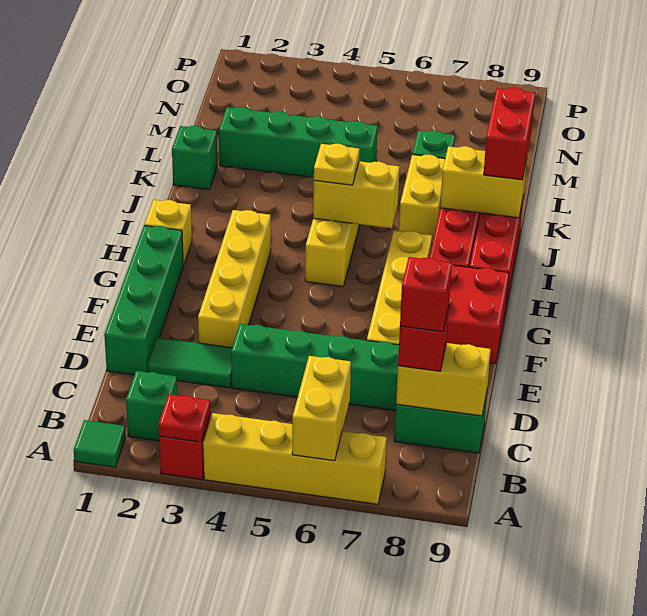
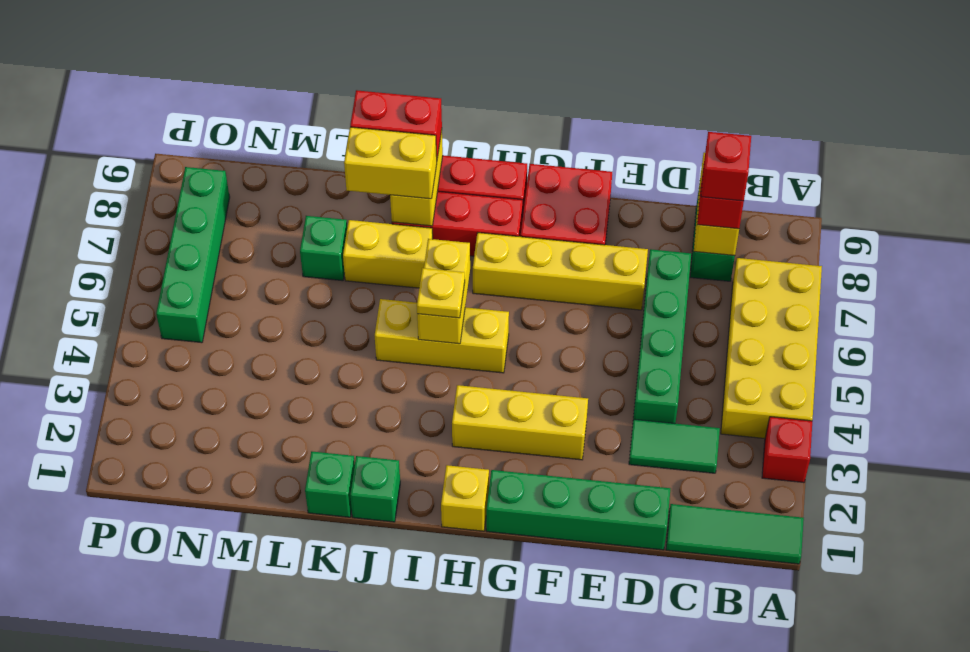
green 1x1 tile [74,420,126,467] -> green 1x3 tile [666,504,804,564]
red 1x1 plate [159,394,210,442] -> none
yellow 1x4 brick [203,413,387,504] -> yellow 2x4 brick [721,258,822,439]
yellow 1x2 brick [292,356,351,461] -> yellow 1x2 brick moved to [344,127,437,199]
green 1x1 brick [126,371,177,441] -> green 1x1 brick moved to [350,456,400,522]
green 1x2 tile [148,338,232,388] -> green 1x2 tile turned to [629,419,720,473]
yellow 1x4 brick [198,210,271,347] -> yellow 1x3 brick [452,385,588,460]
green 1x4 brick [219,107,378,177] -> green 1x4 brick moved to [156,167,230,343]

